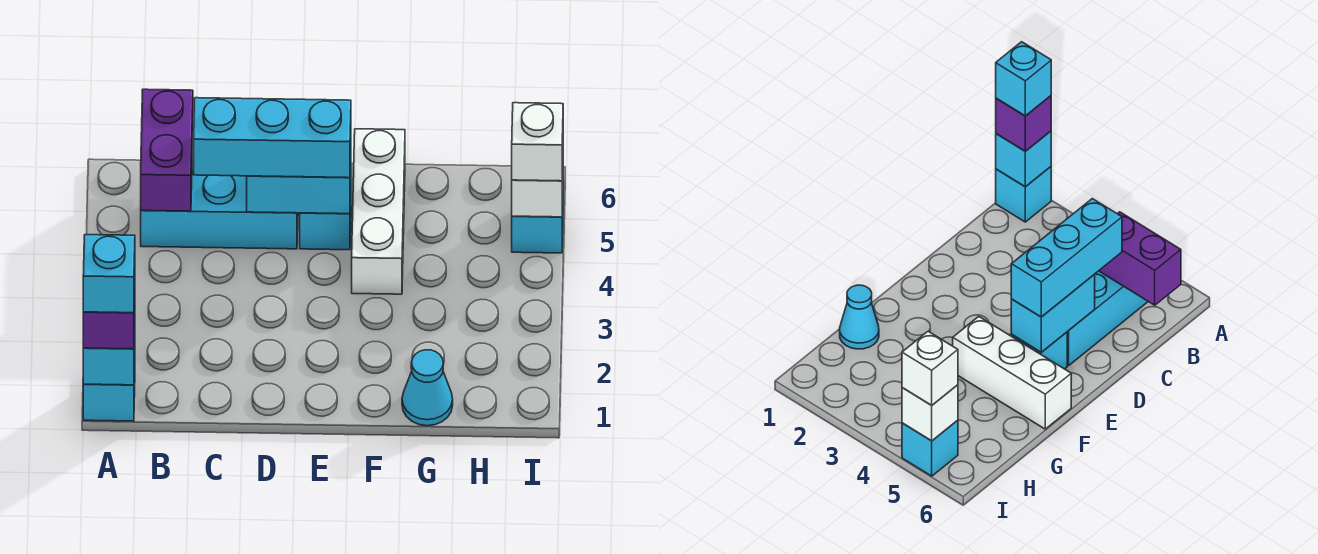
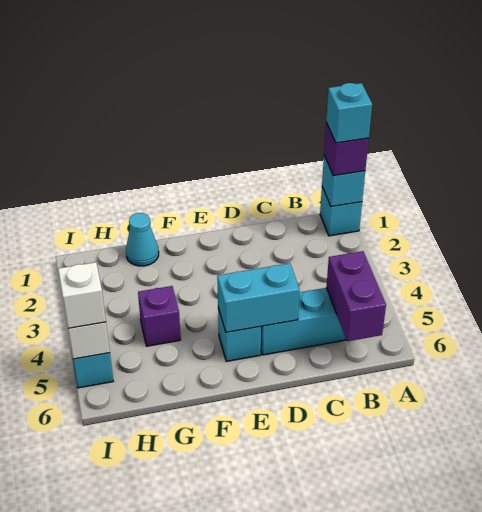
cyan 1x3 brick [194,98,351,178] -> none
white 1x3 brick [352,129,405,294] -> none
none -> purple 1x1 brick [138,286,181,346]

